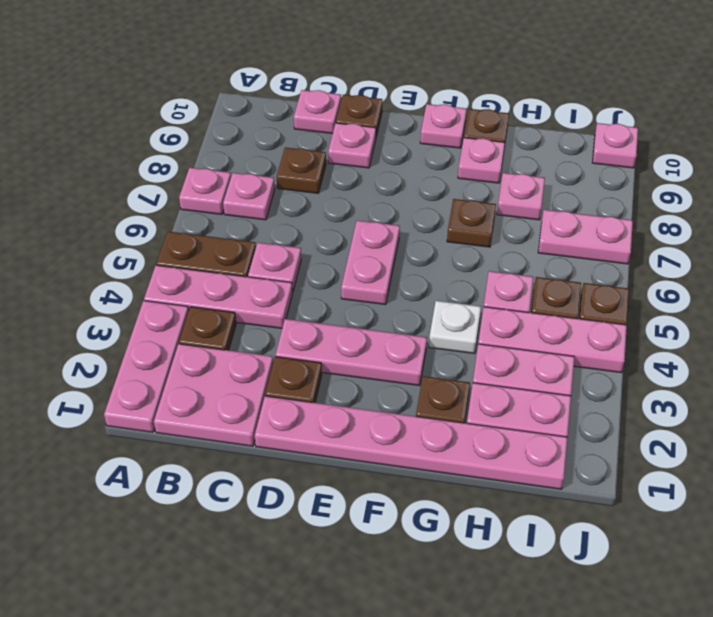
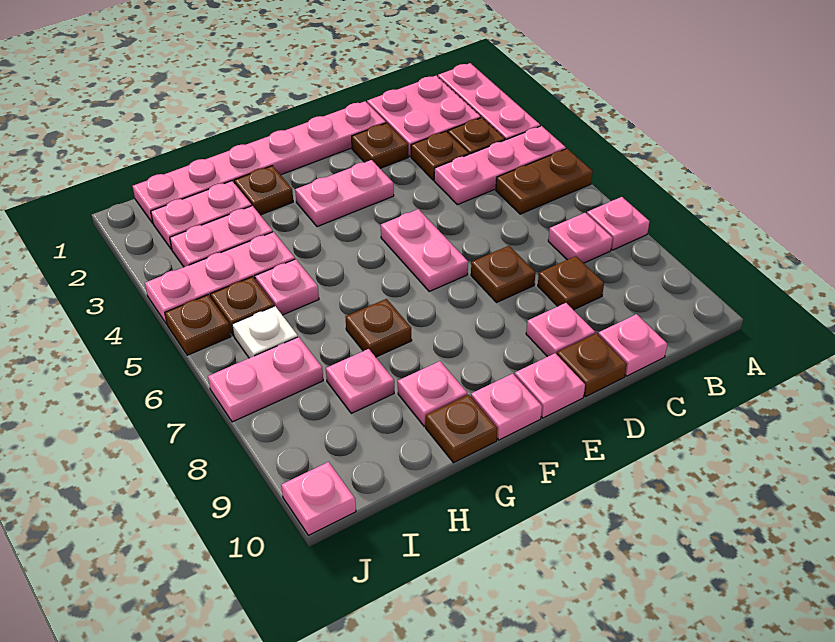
none -> brown 1x1 plate [411,131,469,180]
pink 1x1 plate [248,243,301,293] -> pink 1x1 plate moved to [515,353,585,418]
pink 1x3 plate [276,319,427,386] -> pink 1x2 plate [295,160,394,227]
none -> brown 1x1 plate [471,246,536,302]
white 1x1 plate [429,301,481,354] -> white 1x1 plate moved to [232,306,298,358]

